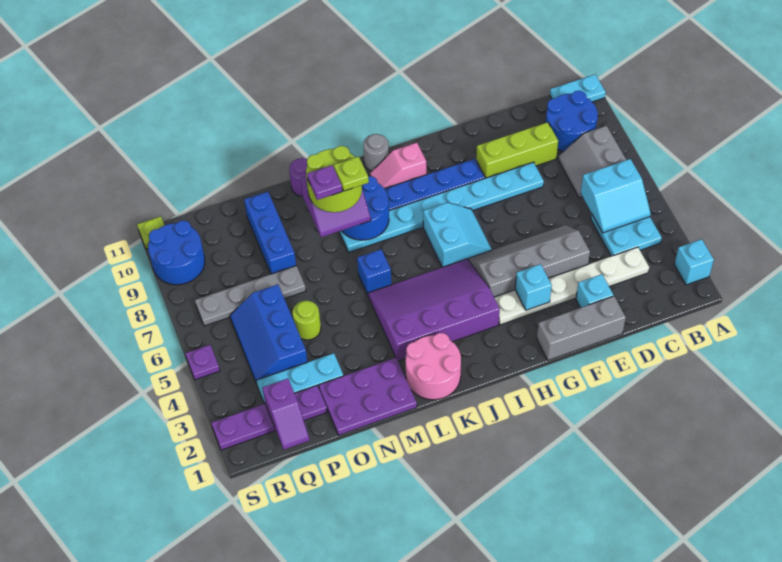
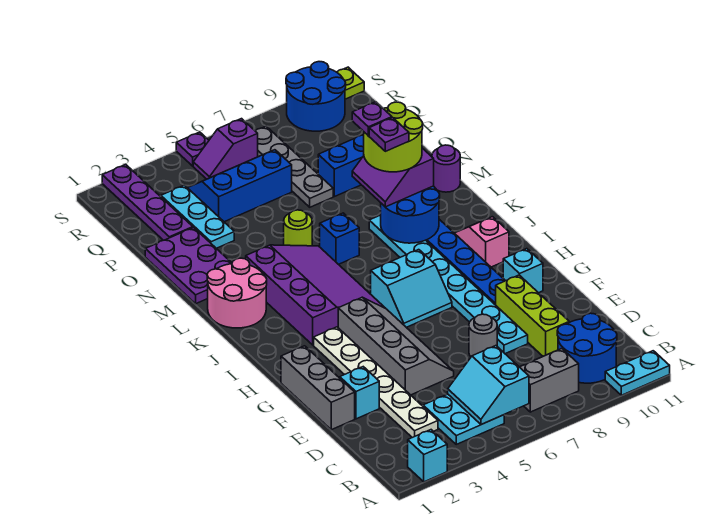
cyan 1x2 plate [550,74,606,102] -> cyan 1x2 plate turned to [605,351,670,395]
cyan 1x1 brick [515,264,552,310] -> cyan 1x1 brick moved to [503,249,543,293]
grey 1x1 round brick [363,134,389,171] -> grey 1x1 round brick moved to [469,314,497,356]
lime 1x1 plate [334,156,369,191] -> purple 1x1 plate [369,118,409,151]
lime 1x1 round brick [292,301,321,340] -> lime 1x1 round brick moved to [284,210,312,246]
purple 1x2 slope [263,379,309,450] -> purple 1x2 slope moved to [193,119,258,179]

